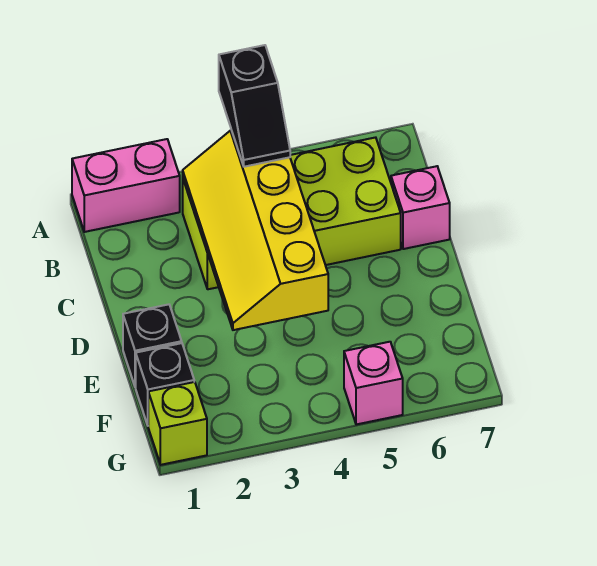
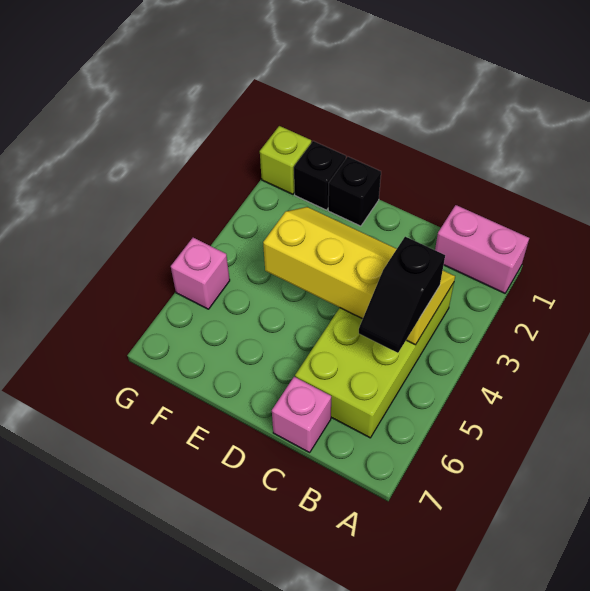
pink 1x2 brick [72,139,180,232] -> pink 1x2 brick turned to [435,205,529,293]
black 1x2 slope [219,45,290,167] -> black 1x2 slope turned to [359,237,445,353]

